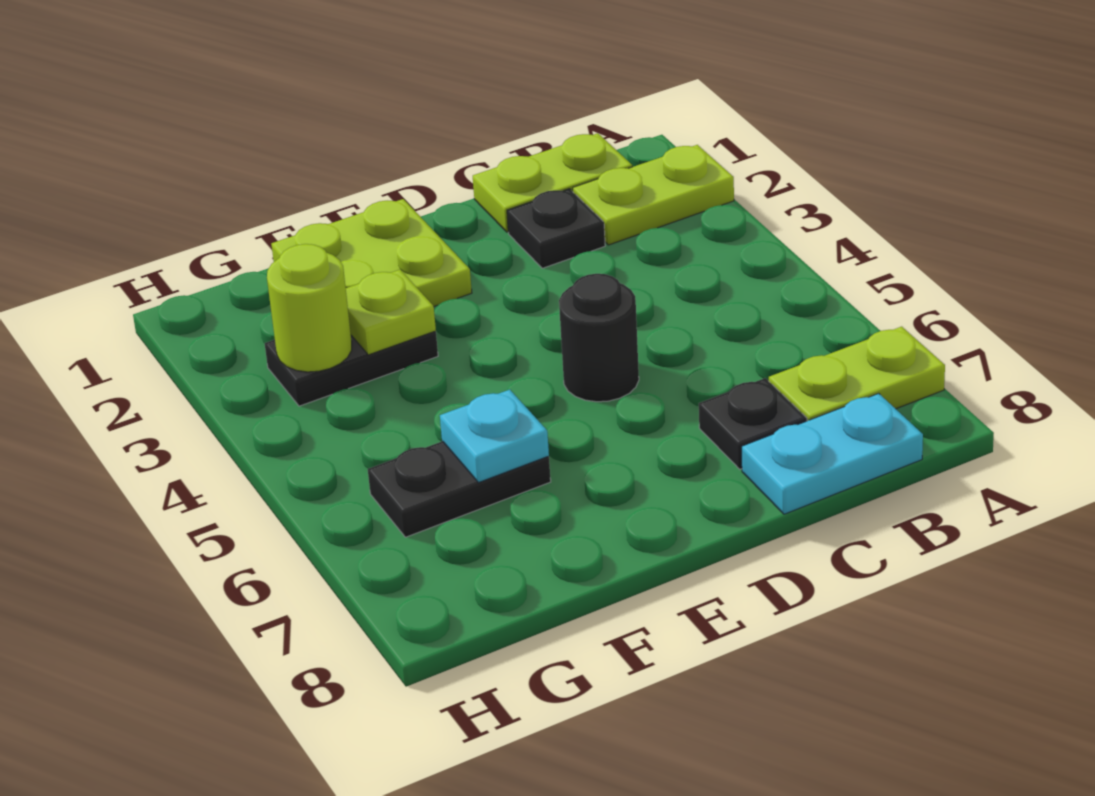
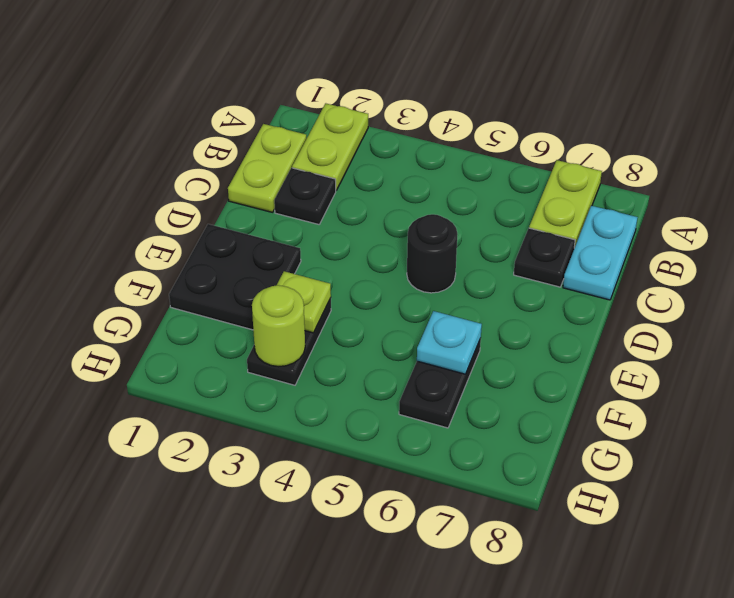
lime 2x2 plate [271,199,472,306] -> black 2x2 plate [169,224,301,330]

